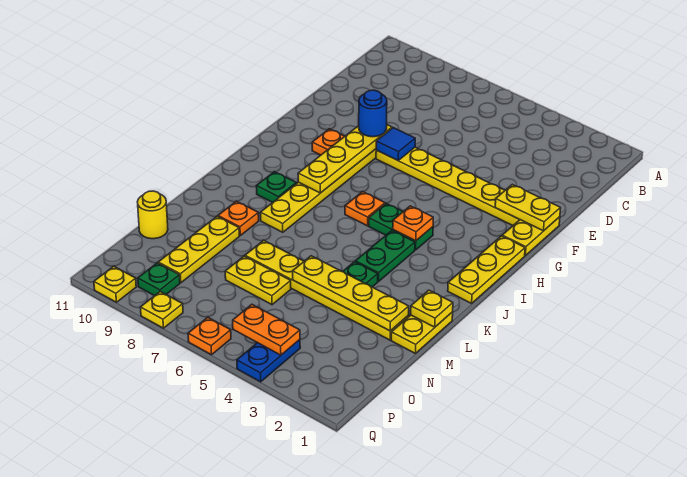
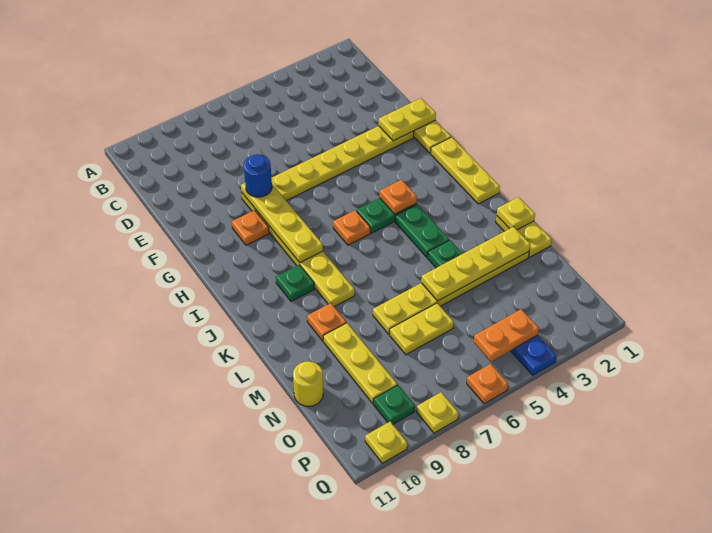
blue 1x1 tile [376,128,415,160] -> none

